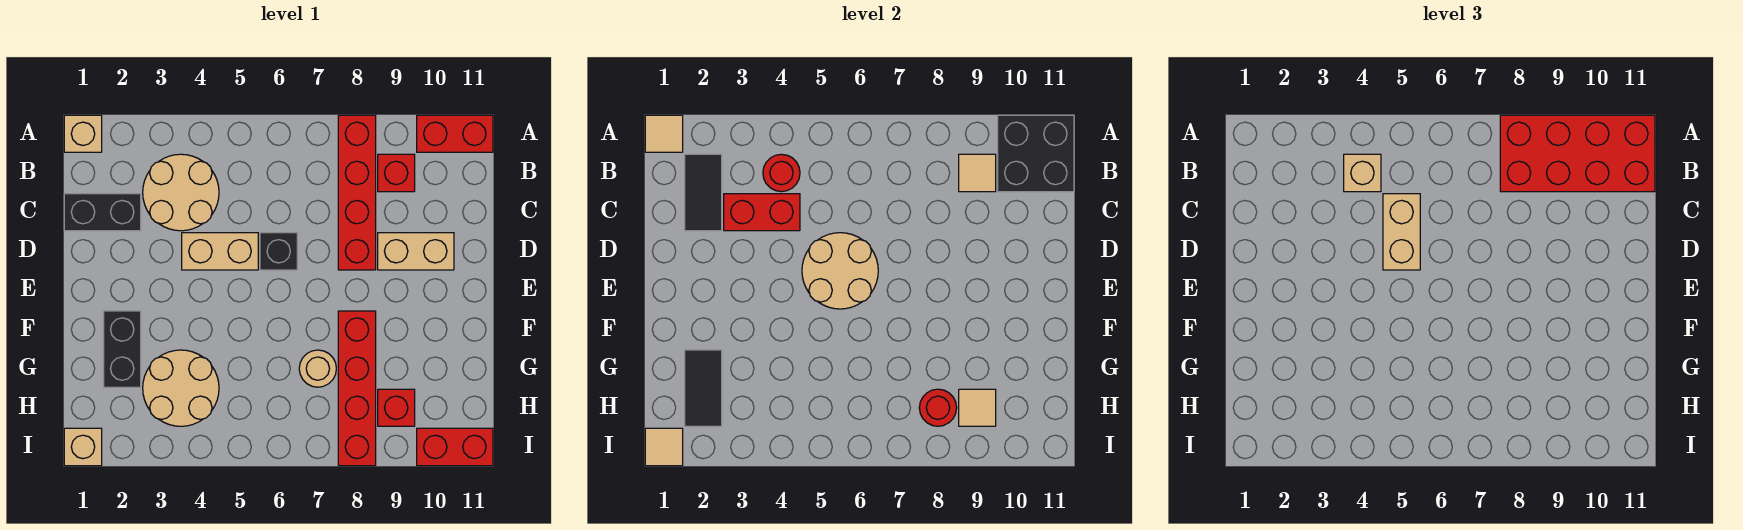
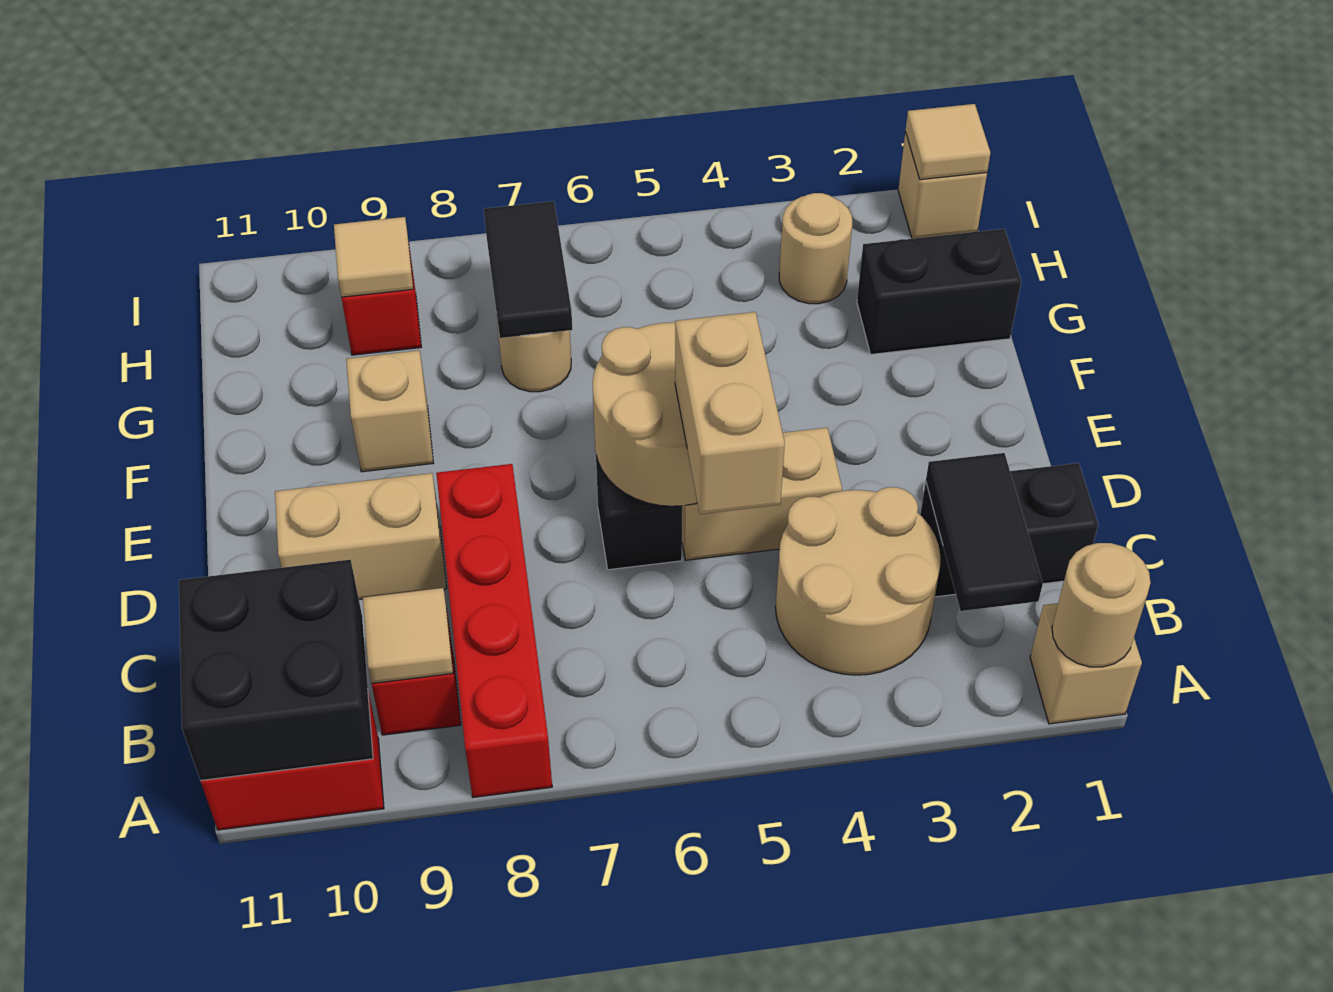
tan 1x1 tile [645,115,683,152] -> tan 1x1 round brick [1052,543,1151,667]
red 2x4 brick [1500,115,1655,192] -> none
red 1x1 round brick [763,154,800,192] -> none
tan 1x1 brick [1344,154,1381,192] -> tan 1x1 brick moved to [346,350,433,472]
red 1x2 brick [724,194,800,231] -> none
black 1x2 brick [104,311,141,387] -> black 1x2 brick turned to [857,229,1021,354]
red 1x4 brick [338,311,376,466] -> none
black 1x2 tile [685,350,722,426] -> black 1x2 tile moved to [484,201,573,338]
tan 2x2 round brick [143,350,219,426] -> tan 1x1 round brick [779,193,852,304]
red 1x1 round brick [919,389,957,426] -> none
red 1x2 brick [417,428,493,466] -> none

